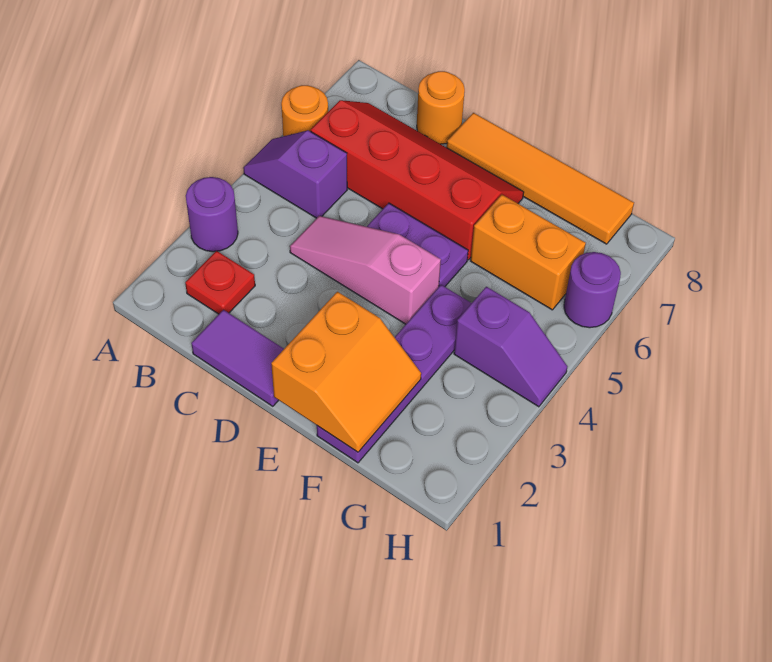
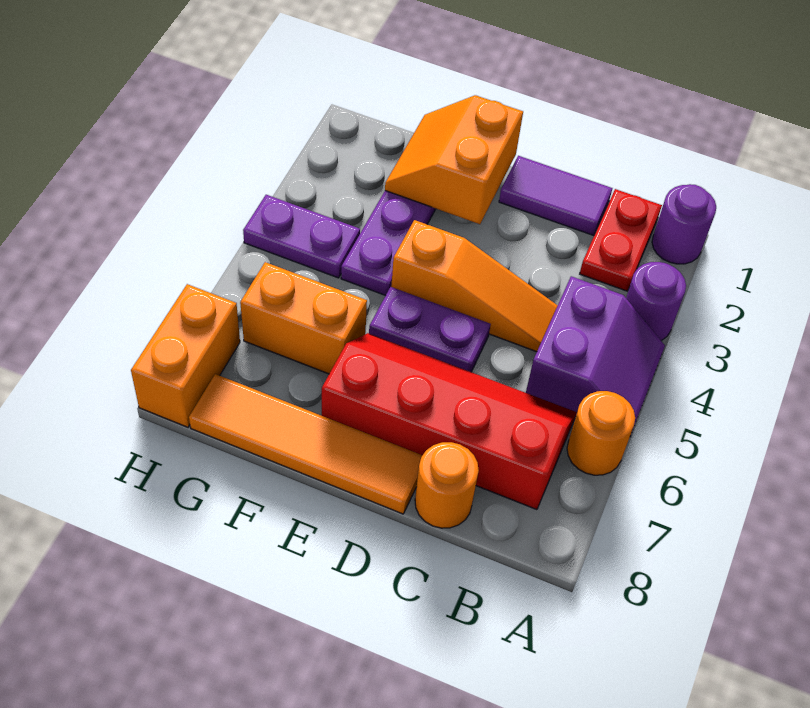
purple 1x2 slope [243,130,347,218] -> purple 2x2 slope [526,276,665,436]
red 1x1 plate [185,251,255,314] -> red 1x2 plate [580,189,662,291]
red 2x4 slope [311,100,524,260] -> red 2x4 slope turned to [322,333,577,510]
pink 1x3 slope [290,216,441,324] -> orange 1x3 slope [391,220,558,352]
purple 1x2 slope [454,287,568,407] -> purple 1x2 plate [243,195,360,278]
purple 1x1 round brick [564,252,621,328] -> purple 1x1 round brick moved to [652,184,716,264]
none -> orange 1x2 brick [131,284,240,427]

